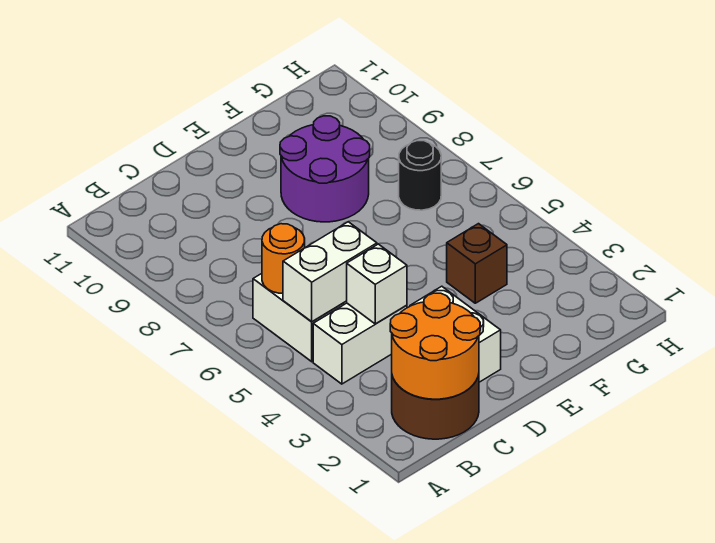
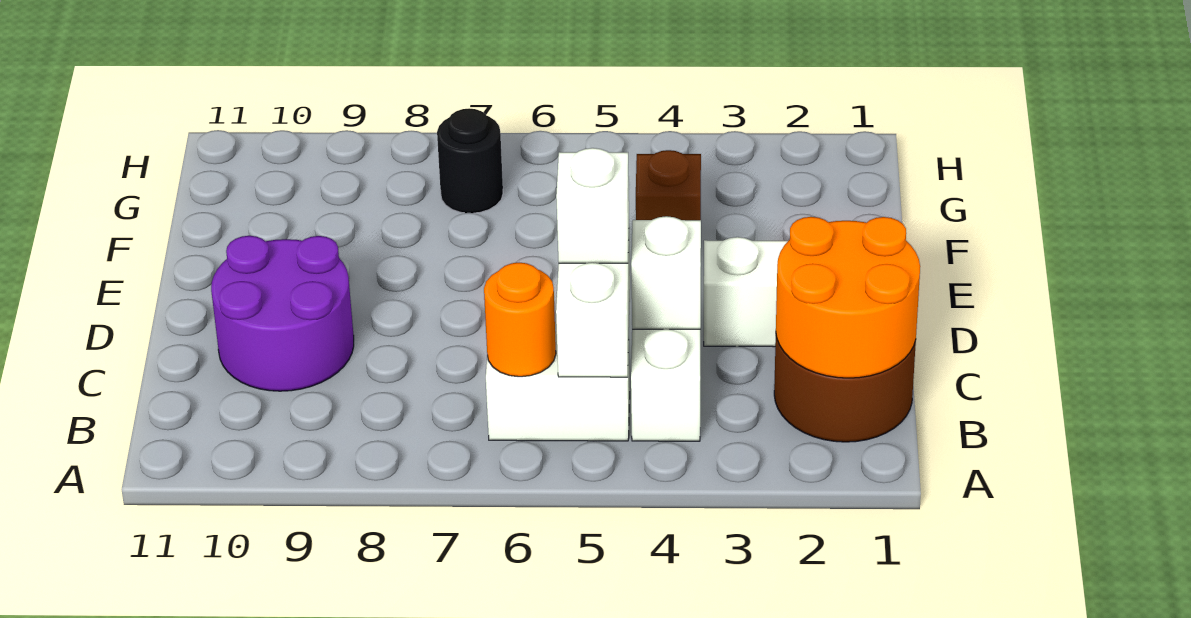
none -> white 1x1 brick [556,148,629,263]
purple 2x2 round brick [280,116,370,222] -> purple 2x2 round brick moved to [211,236,354,391]

